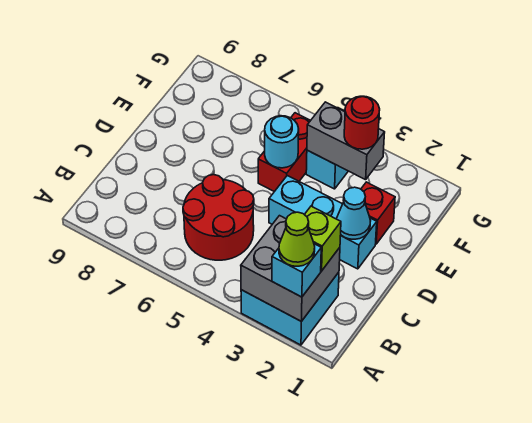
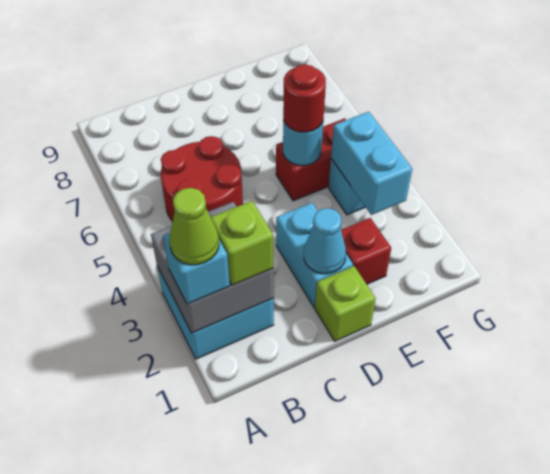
none -> lime 1x1 brick [315,266,376,341]
cyan 1x3 brick [269,176,377,269] -> cyan 1x2 brick [276,203,353,307]
grey 1x2 brick [307,102,385,180] -> cyan 1x2 brick [331,112,412,215]
red 1x1 round brick [344,96,380,149] -> red 1x1 round brick moved to [283,64,326,132]

